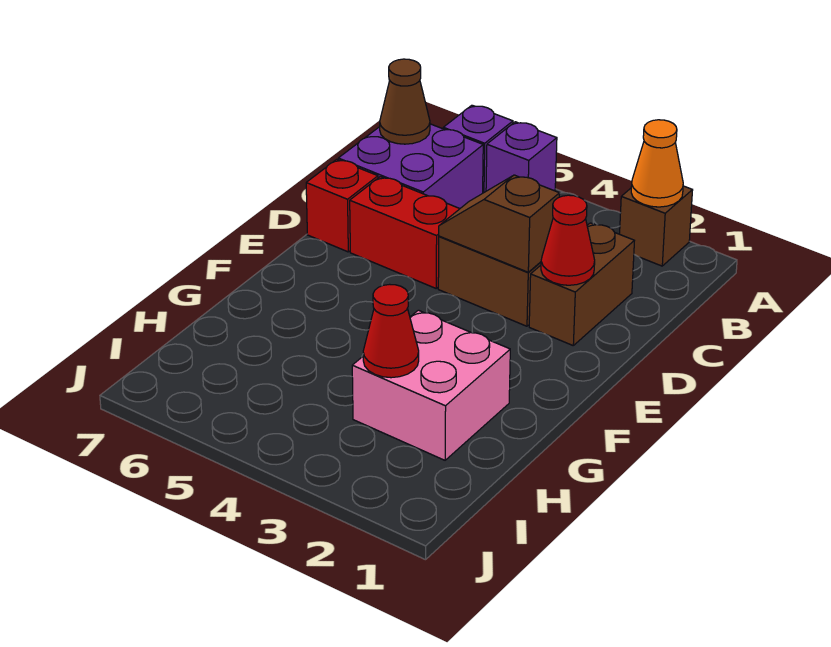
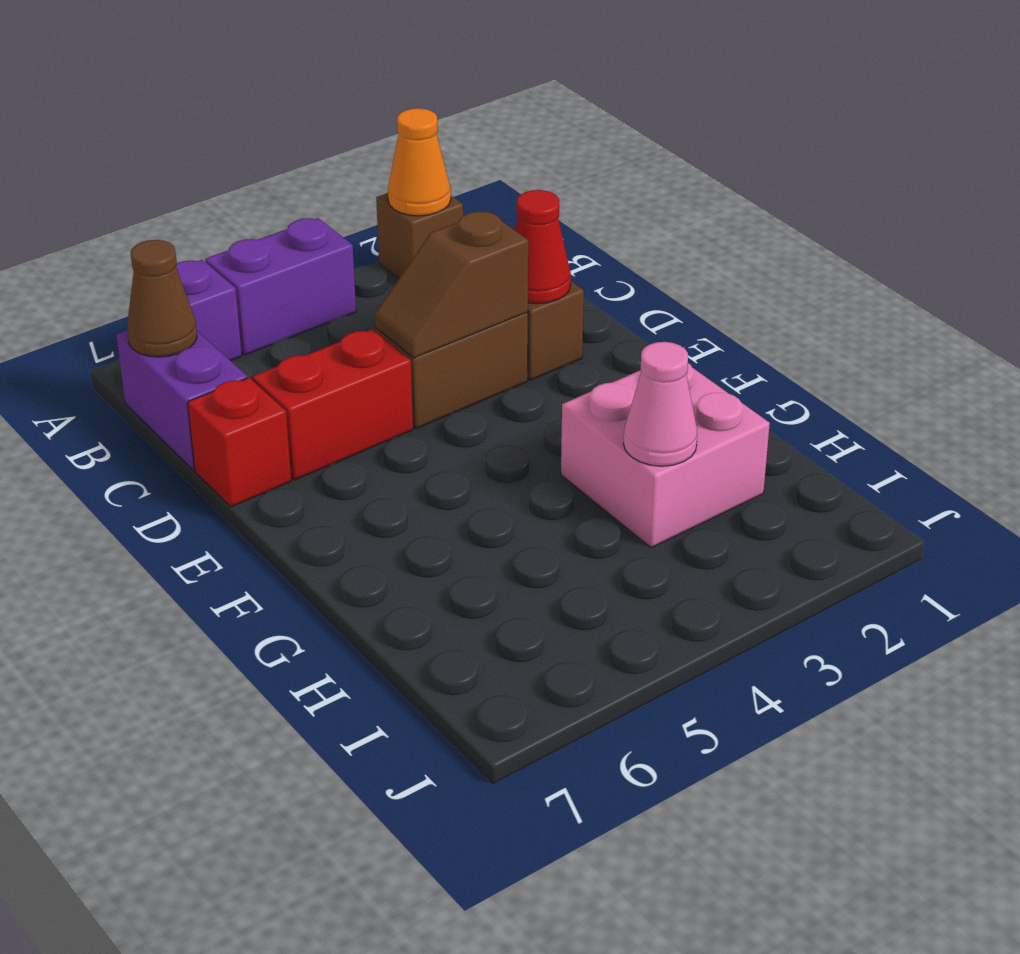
purple 1x1 brick [486,122,557,191] -> purple 1x2 brick [205,218,356,355]
purple 2x2 brick [338,124,483,208] -> purple 1x2 brick [116,330,247,470]
red 1x1 cone [363,284,419,378] -> pink 1x1 cone [623,342,697,466]

